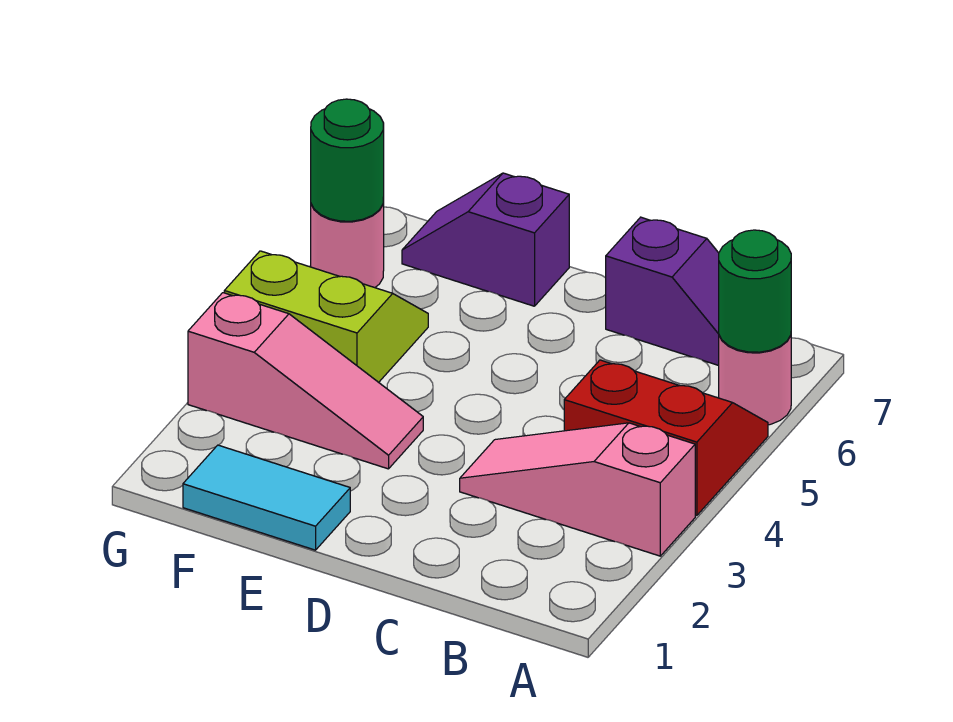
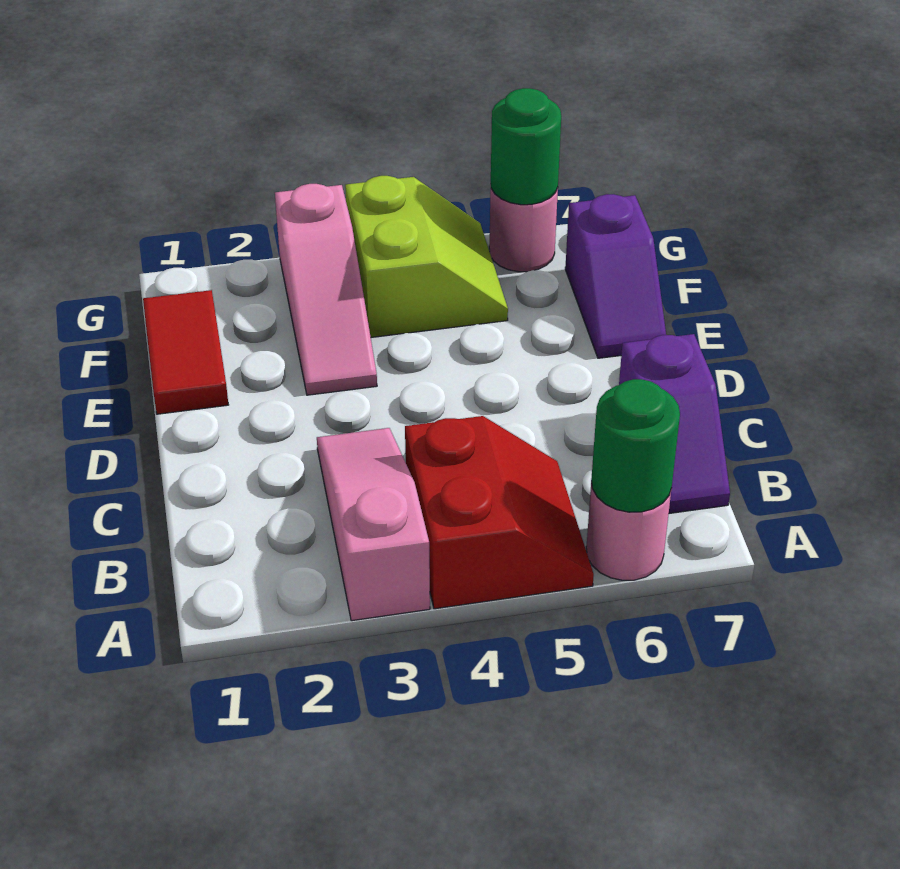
cyan 1x2 tile [183,445,350,550] -> red 1x2 tile [143,290,228,414]
purple 1x2 slope [402,173,569,306] -> purple 1x2 slope turned to [565,194,666,358]

